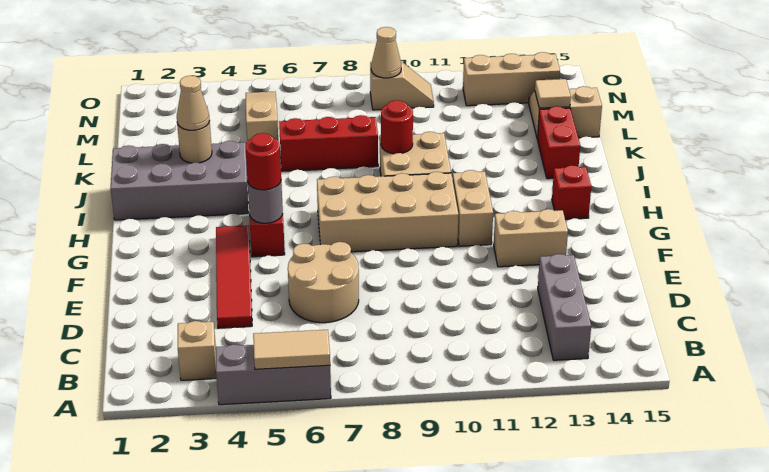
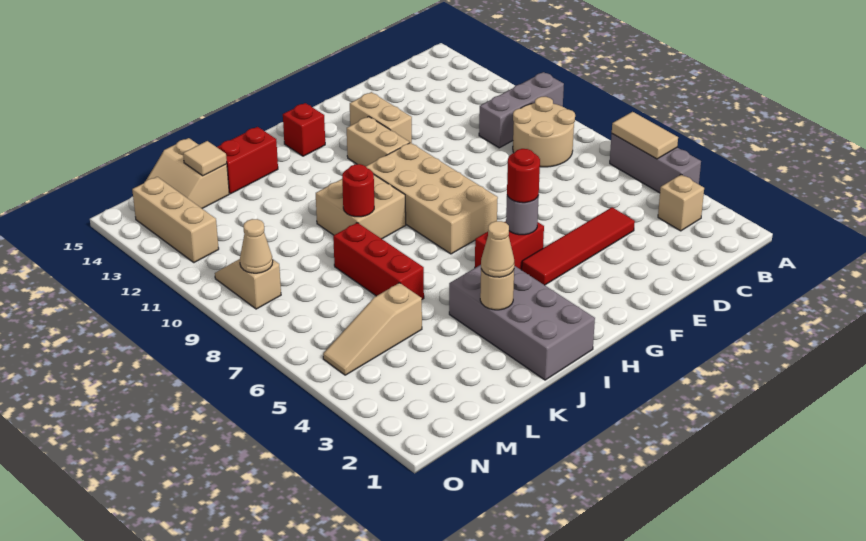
grey 1x3 brick [538,254,591,360] -> grey 1x3 brick moved to [479,72,564,148]
tan 2x2 round brick [288,242,359,323] -> tan 2x2 round brick moved to [513,97,575,167]
tan 1x2 brick [453,170,493,246] -> tan 1x2 brick turned to [347,117,410,166]

